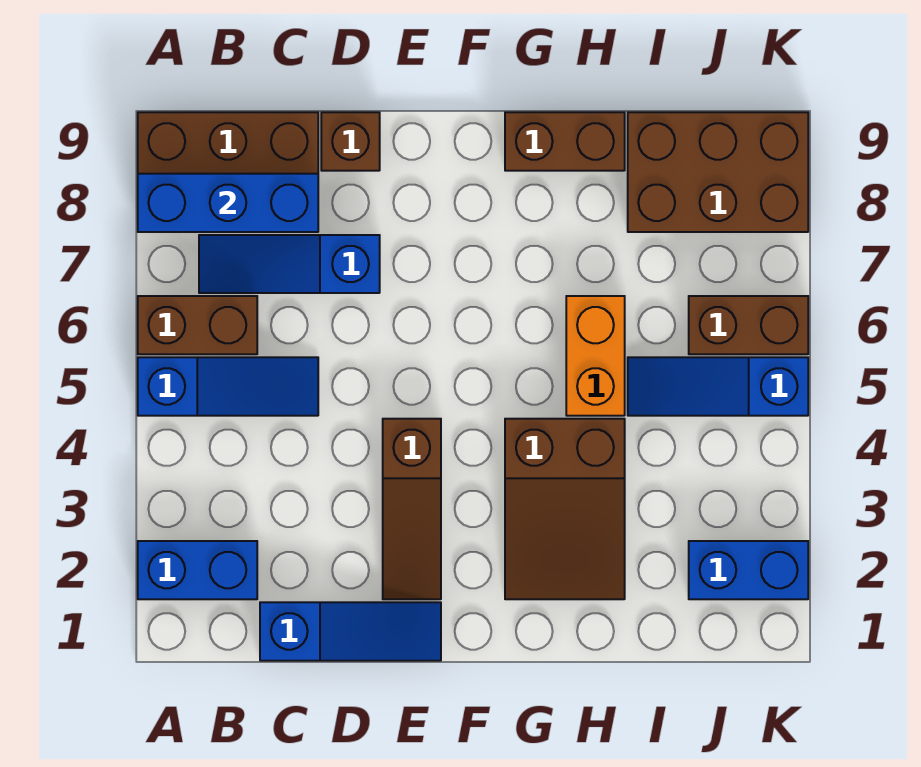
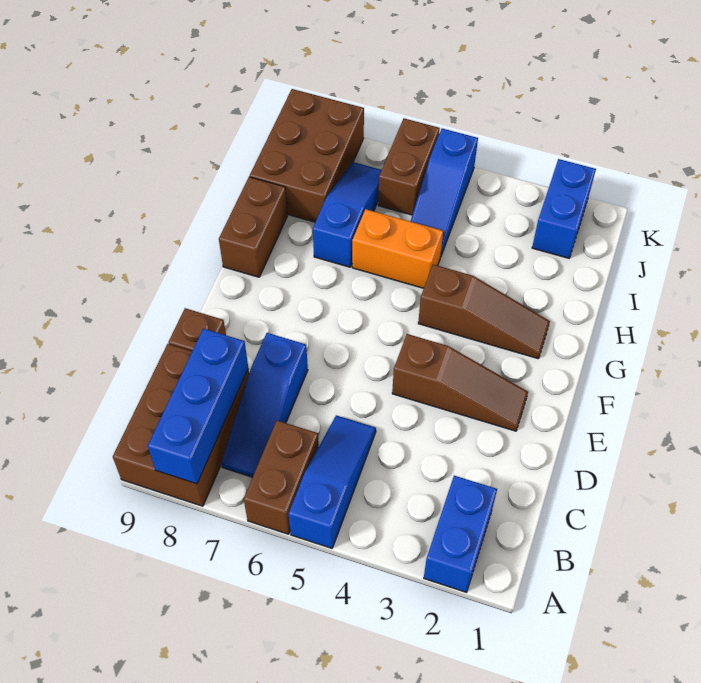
blue 1x3 slope [260,602,441,661] -> blue 1x3 slope moved to [313,162,382,267]
brown 2x3 slope [505,419,625,599] -> brown 1x3 slope [418,264,550,359]

